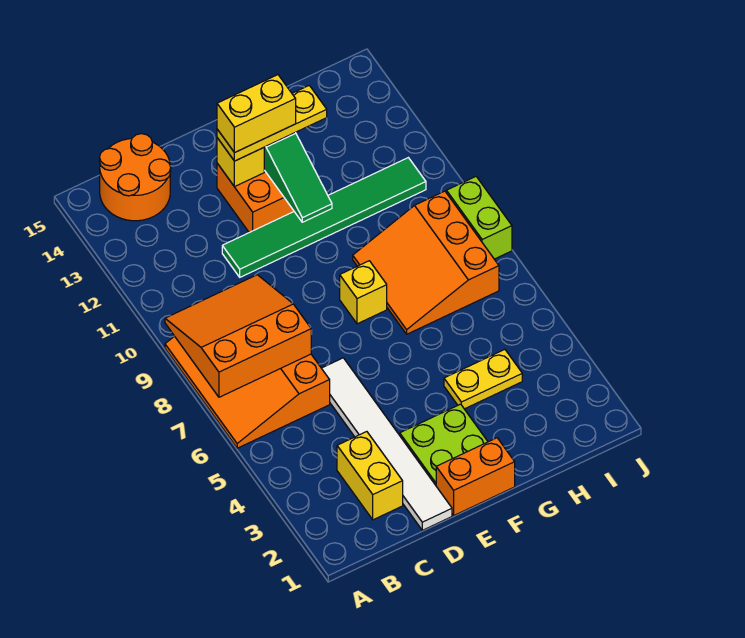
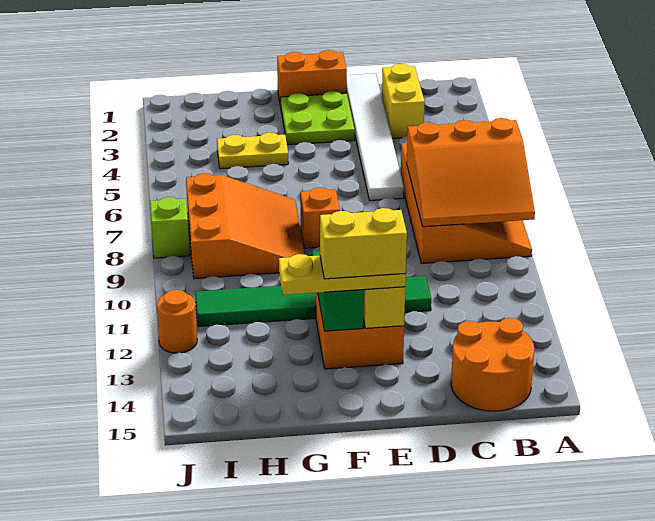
yellow 1x1 brick [340,261,387,324] -> orange 1x1 brick [300,188,340,248]
lime 1x2 brick [447,177,512,259] -> lime 1x1 brick [150,197,190,258]
none -> orange 1x1 round brick [157,290,197,353]

